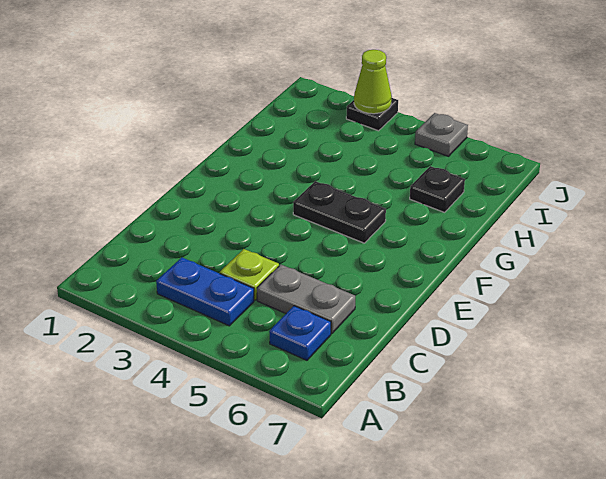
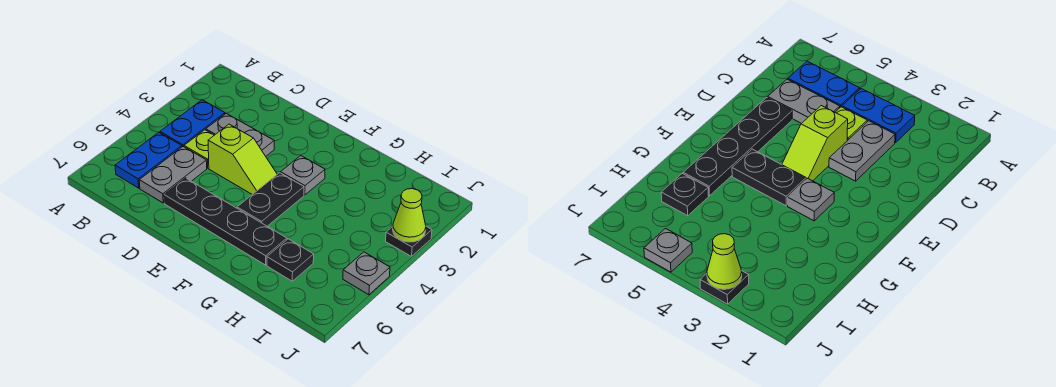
blue 1x1 plate [269,306,331,360] -> blue 1x2 plate [115,132,182,188]
none -> grey 1x2 plate [206,113,274,156]
none -> lime 1x2 slope [208,124,277,194]
none -> black 1x4 plate [164,178,287,265]
none -> grey 1x1 plate [281,156,325,195]

